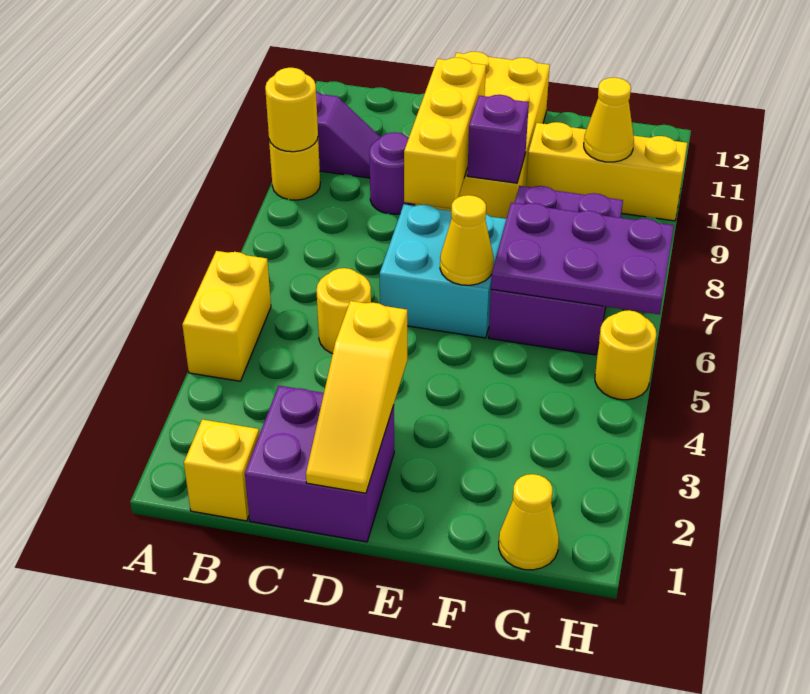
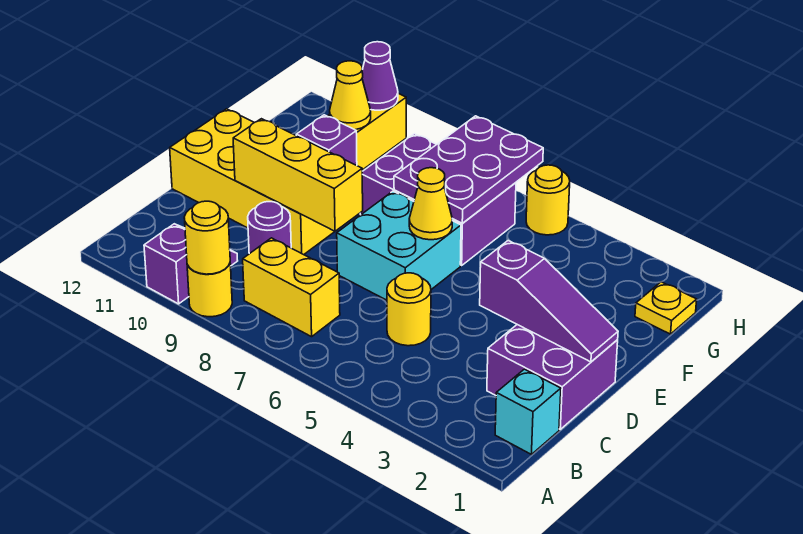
yellow 1x2 brick [182,251,271,381] -> yellow 1x2 brick moved to [243,238,340,337]
yellow 1x1 brick [184,419,259,521] -> cyan 1x1 brick [495,369,561,454]
yellow 1x3 slope [306,301,407,493] -> purple 1x3 slope [480,241,618,362]
yellow 1x1 cone [499,474,559,570] -> yellow 1x1 plate [635,282,697,334]
none -> purple 1x1 cone [362,42,398,110]

